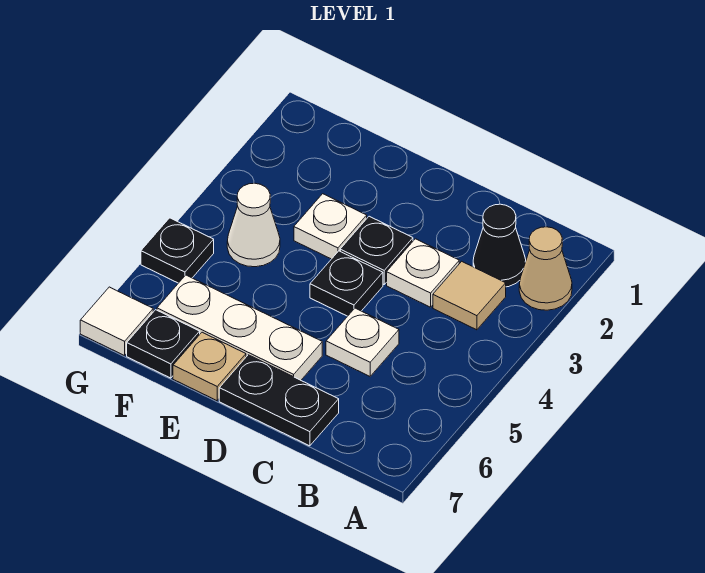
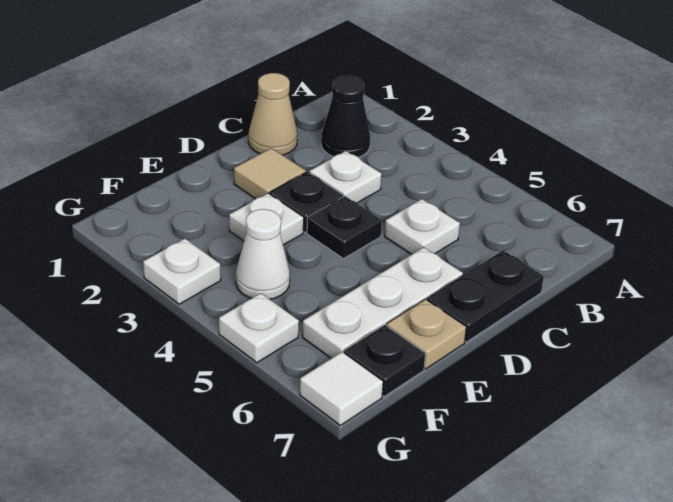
tan 1x1 cone [519,227,572,310] -> tan 1x1 cone moved to [248,73,297,155]
tan 1x1 tile [433,261,506,330] -> tan 1x1 tile moved to [234,148,306,199]
none -> white 1x1 plate [143,239,221,304]
black 1x1 plate [141,218,214,283] -> white 1x1 plate [219,293,299,363]

